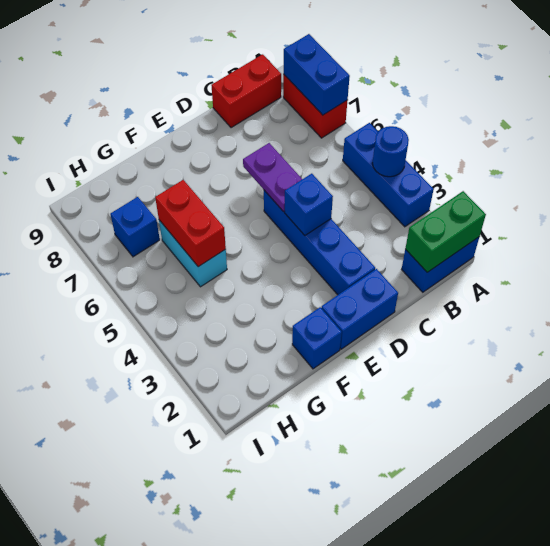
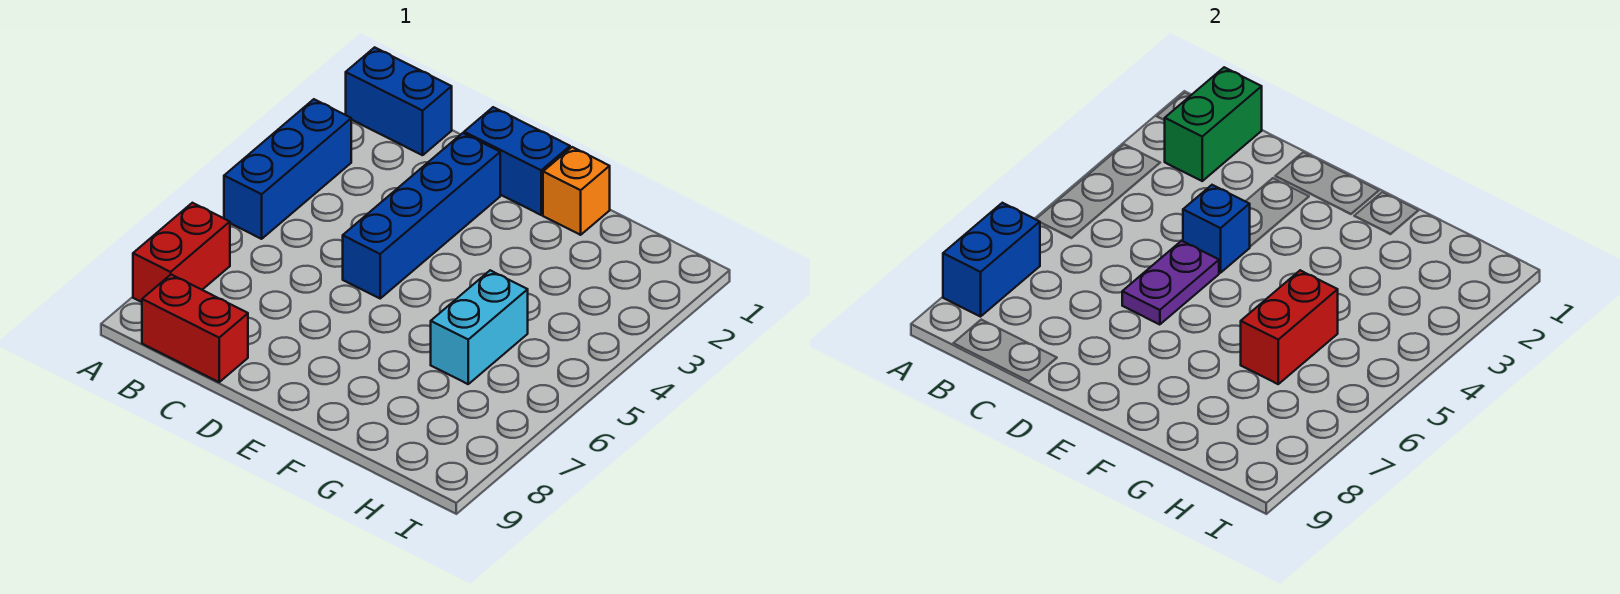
green 1x2 brick [405,191,486,272] -> green 1x2 brick turned to [1165,67,1262,181]
blue 1x1 round brick [372,126,409,177] -> none
blue 1x1 brick [292,307,342,369] -> orange 1x1 brick [543,147,610,235]
blue 1x1 brick [110,197,160,257] -> none

